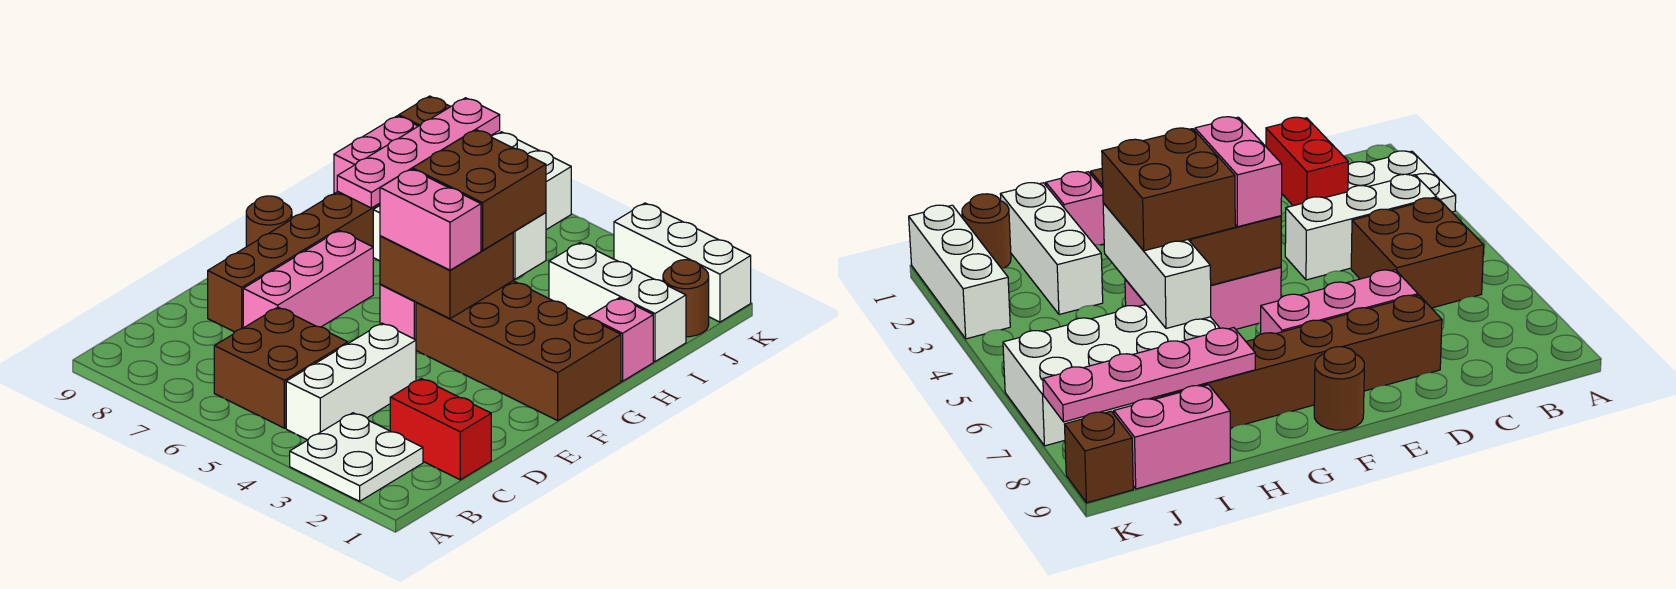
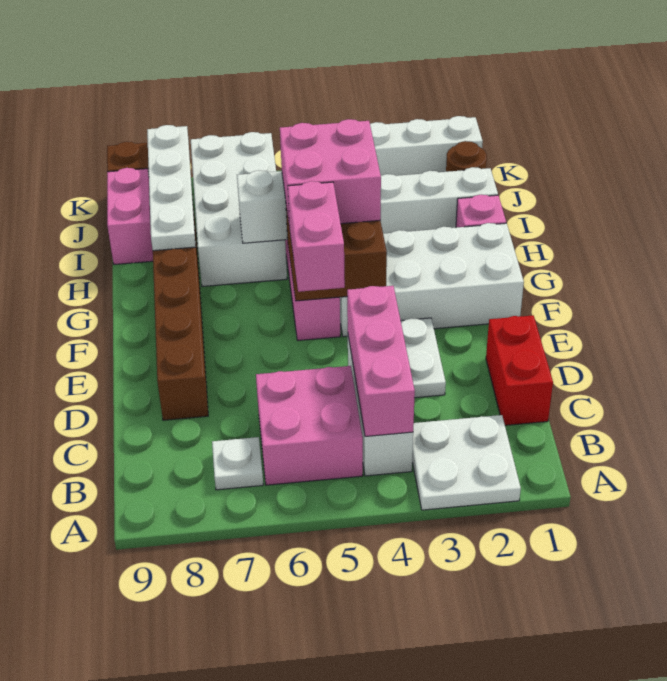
brown 2x2 brick [214,307,348,428] -> pink 2x2 brick [256,366,363,485]
none -> white 1x1 plate [212,437,263,490]
red 1x2 brick [390,379,491,480] -> red 1x2 brick turned to [486,315,553,425]
none -> white 1x2 plate [401,318,446,398]
pink 1x3 brick [243,230,373,328] -> pink 1x3 brick moved to [347,286,415,436]
brown 2x4 brick [416,281,621,421] -> white 2x4 brick [340,223,524,337]
pink 1x2 brick [380,169,481,270] -> pink 1x2 brick turned to [288,181,345,292]
brown 1x1 round brick [246,196,292,247] -> none
brown 2x2 brick [413,130,546,251] -> pink 2x2 brick [280,119,381,228]
pink 1x4 plate [337,98,500,208] -> white 1x4 plate [147,125,196,251]

